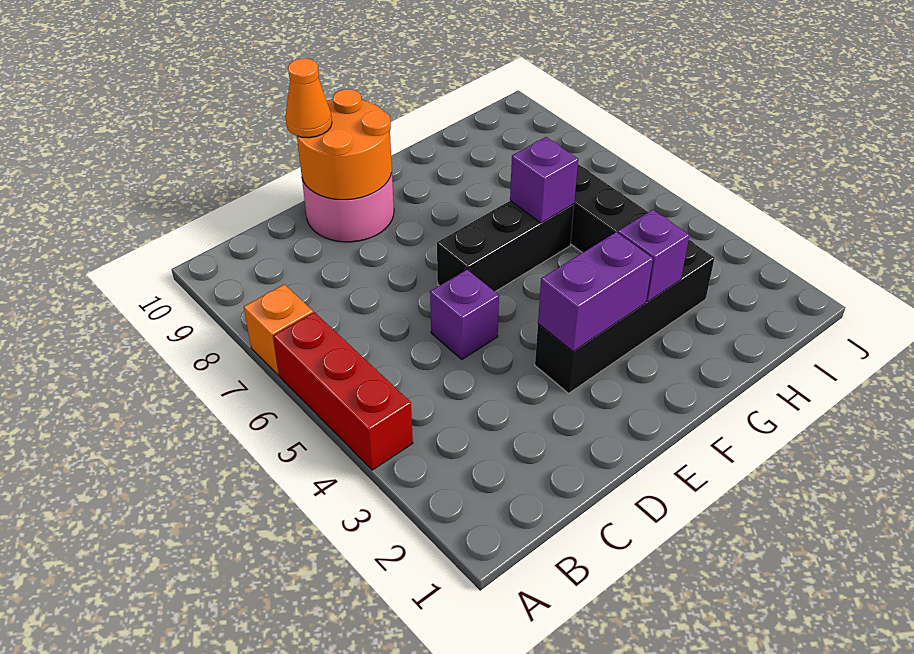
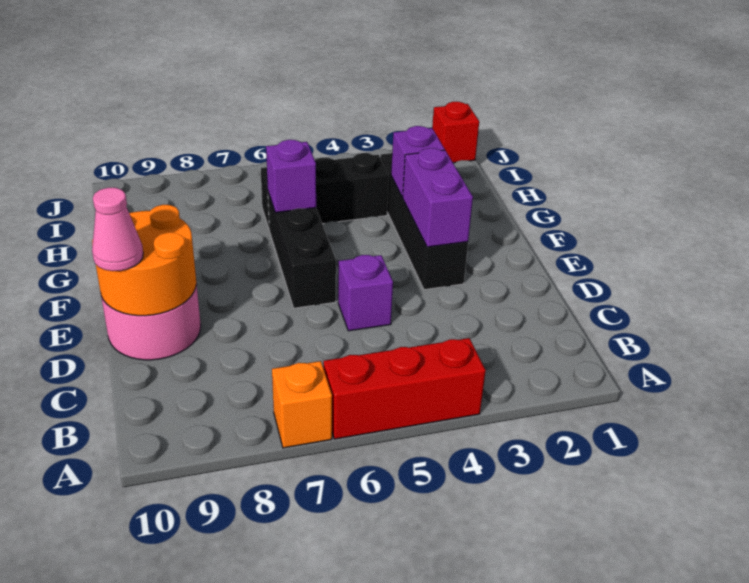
orange 1x1 cone [285,58,332,138] -> pink 1x1 cone [92,188,143,271]
none -> red 1x1 brick [432,102,479,163]

